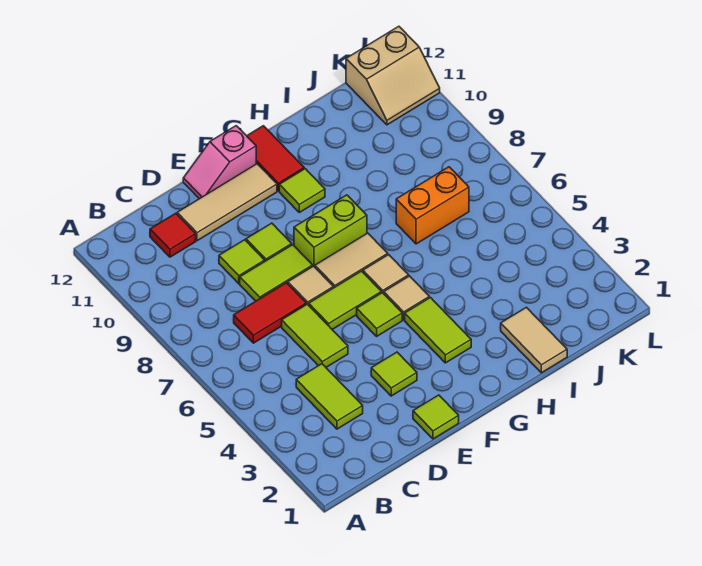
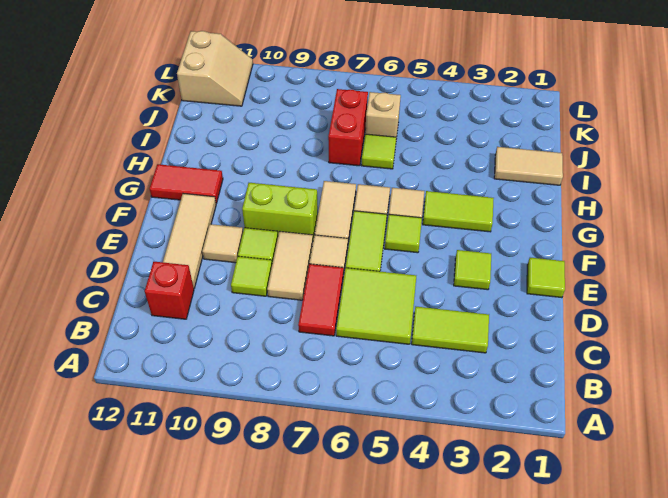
red 1x1 tile [150,213,196,257] -> red 1x1 brick [145,262,194,319]
lime 1x2 tile [282,304,348,367] -> lime 2x2 tile [336,268,416,344]
lime 1x2 tile [240,245,313,301] -> tan 1x2 tile [267,231,313,300]
none -> tan 1x1 tile [202,224,243,263]
pink 1x2 slope [183,126,256,199] -> none
lime 1x2 brick [294,195,367,267] -> lime 1x2 brick turned to [242,183,318,239]
lime 1x1 tile [279,169,325,212] -> lime 1x1 tile moved to [361,134,396,169]
orange 1x2 brick [396,167,469,244] -> red 1x2 brick [328,89,368,166]
none -> tan 1x1 brick [365,92,401,139]

